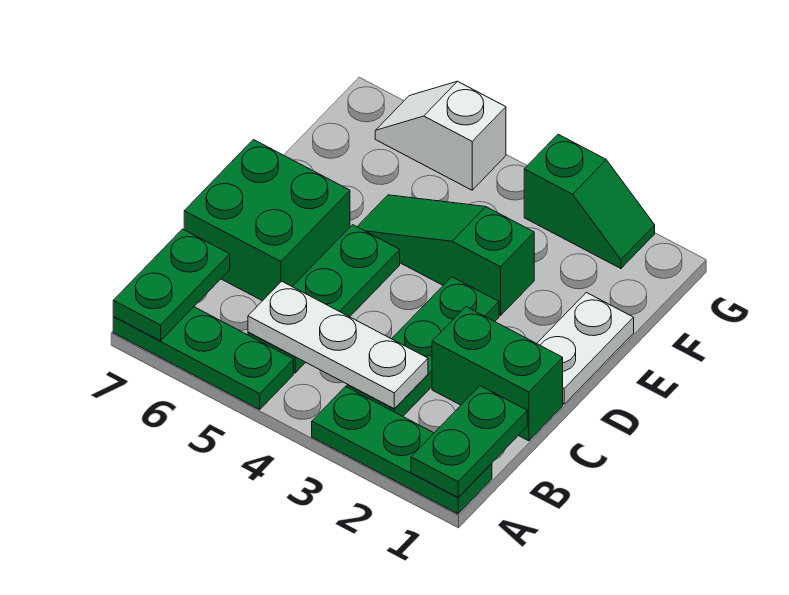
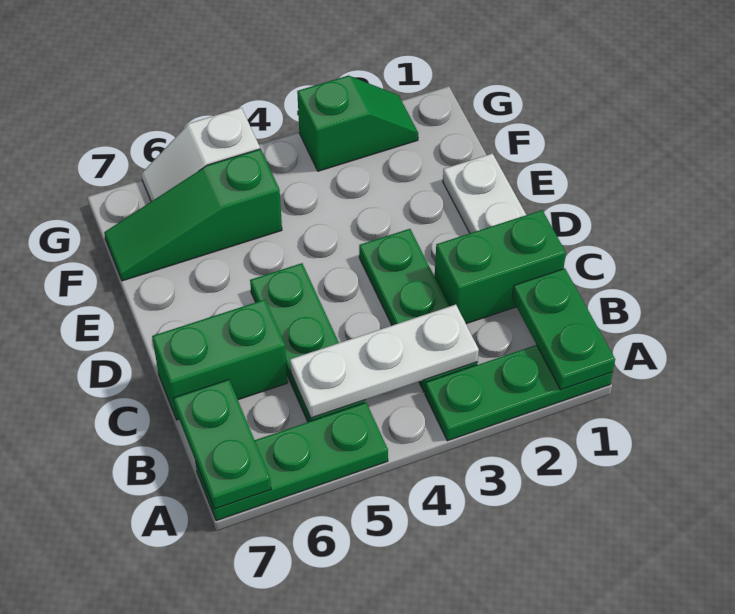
green 2x2 brick [184,140,350,301] -> green 1x2 brick [152,300,288,420]
green 1x3 slope [357,195,534,316] -> green 1x3 slope moved to [104,149,282,281]

